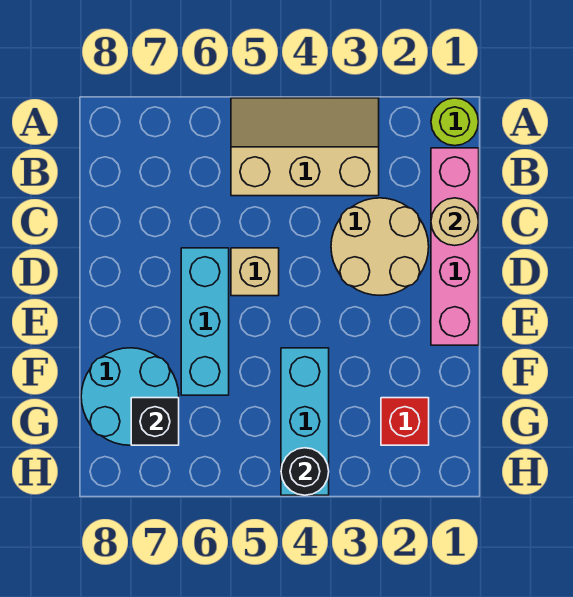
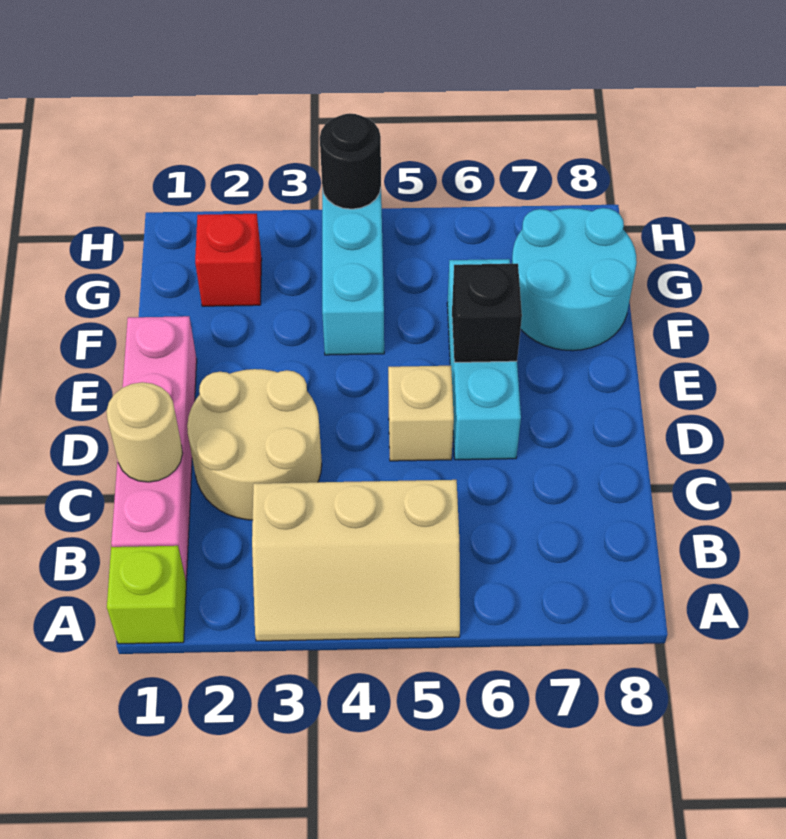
lime 1x1 round brick [431,98,479,146] -> lime 1x1 brick [107,546,186,644]
black 1x1 brick [131,398,179,445] -> black 1x1 brick moved to [452,264,522,362]

